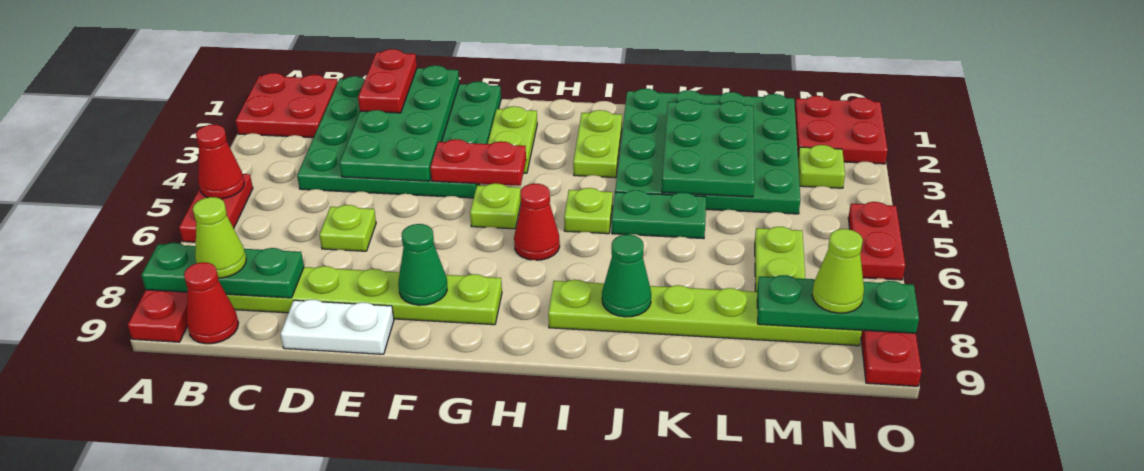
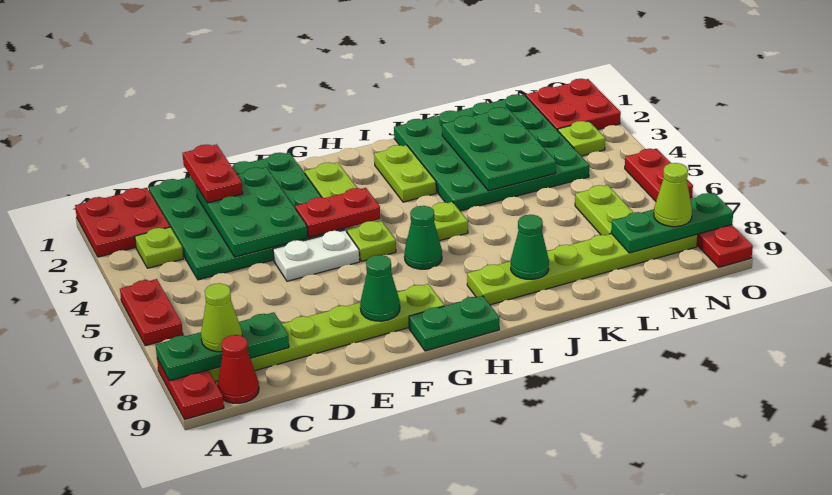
red 1x1 cone [196,125,245,199] -> none
green 2x4 plate [340,65,459,181] -> green 2x3 plate [196,167,307,257]
lime 1x1 plate [319,205,376,251] -> lime 1x1 plate moved to [135,227,183,268]
white 1x2 plate [281,300,394,354] -> white 1x2 plate moved to [273,230,360,281]
red 1x1 cone [514,184,560,260] -> green 1x1 cone [404,206,442,269]
green 1x2 plate [612,190,706,239] -> green 1x2 plate moved to [409,296,499,351]

